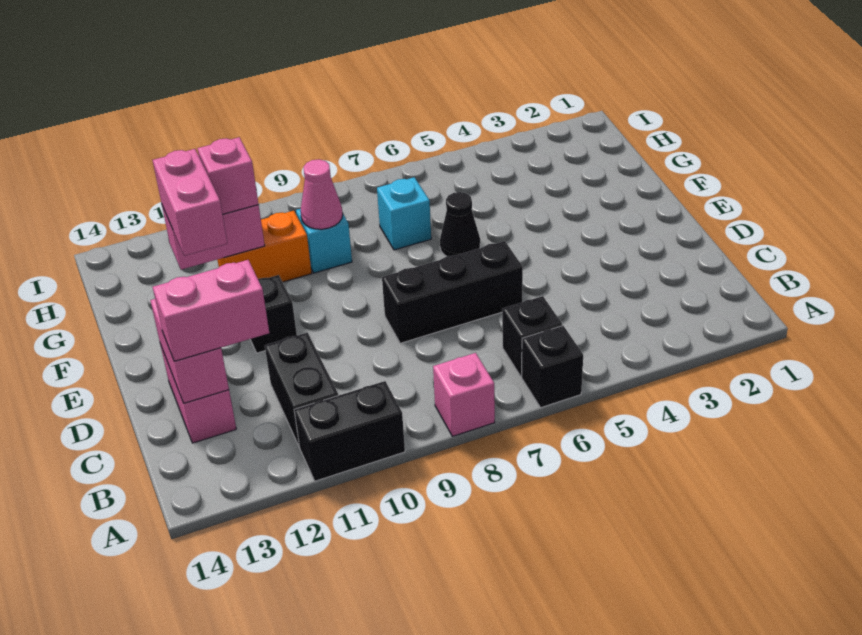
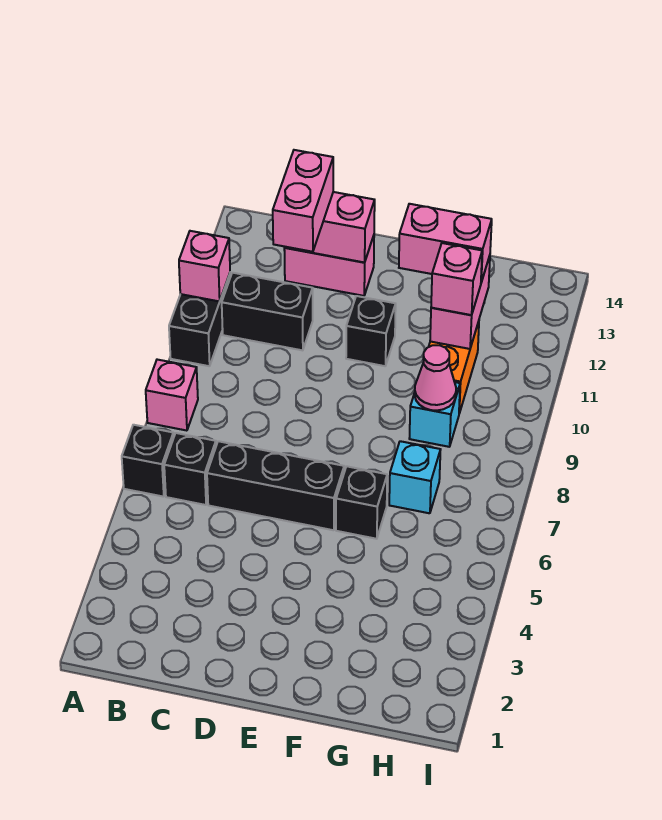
none -> pink 1x1 brick [179,231,230,301]
black 1x3 brick [382,241,523,343] -> black 1x3 brick turned to [207,441,344,530]
black 1x1 cone [440,192,480,256] -> black 1x1 brick [336,466,387,539]

